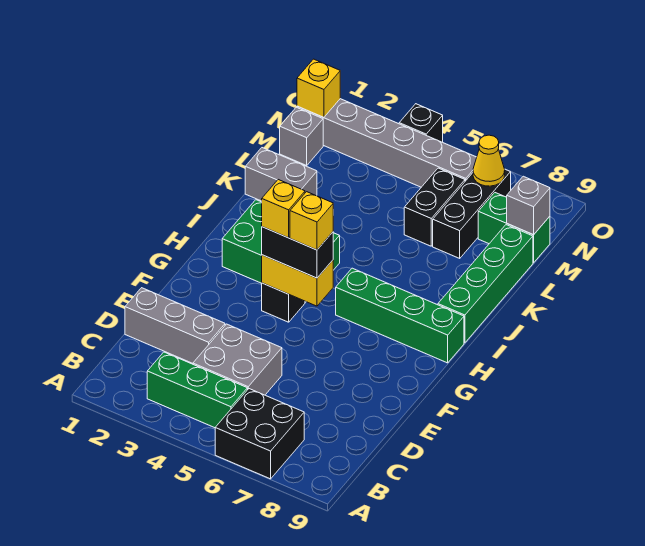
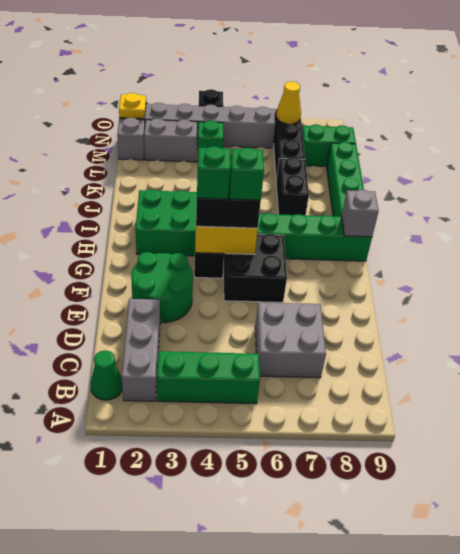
black 2x2 brick [215,389,304,479] -> black 2x2 brick moved to [224,234,287,302]
none -> green 1x1 cone [91,350,123,400]
grey 2x2 brick [193,324,282,395] -> grey 2x2 brick moved to [255,302,326,378]
grey 1x3 brick [125,288,225,363] -> grey 1x3 brick turned to [122,299,160,401]
none -> green 2x2 round brick [131,252,193,323]
yellow 1x1 brick [262,180,305,238] -> green 1x1 brick [197,146,230,199]
yellow 1x1 brick [290,192,333,250] -> green 1x1 brick [229,148,264,200]
grey 1x2 brick [245,148,317,201] -> grey 1x2 brick moved to [144,119,197,162]
black 1x2 brick [404,168,465,246] -> black 1x2 brick moved to [276,157,309,215]
none -> green 1x1 brick [197,121,223,162]
grey 1x1 brick [506,176,550,235] -> grey 1x1 brick moved to [341,190,379,237]
yellow 1x1 brick [297,59,340,117] -> yellow 1x1 plate [119,93,146,119]

